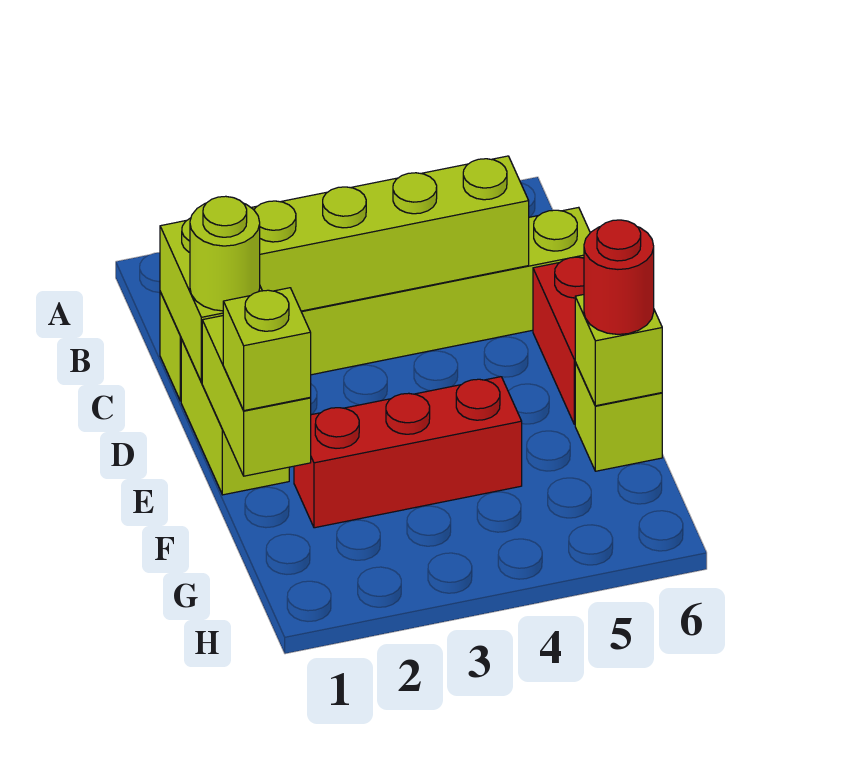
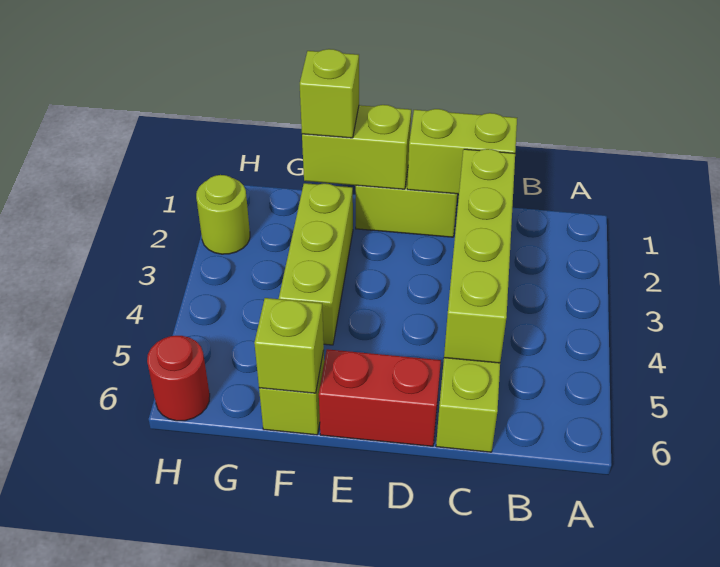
lime 1x1 round brick [190,196,260,311] -> lime 1x1 round brick moved to [196,175,250,254]
red 1x3 brick [294,377,522,528] -> lime 1x3 brick [279,183,353,345]
red 1x1 round brick [584,220,654,334] -> red 1x1 round brick moved to [147,336,210,421]

